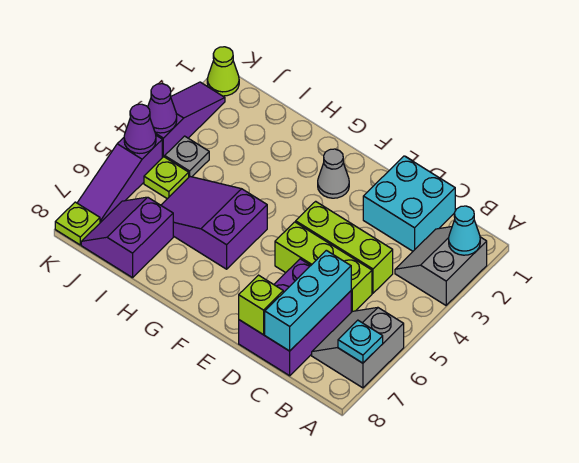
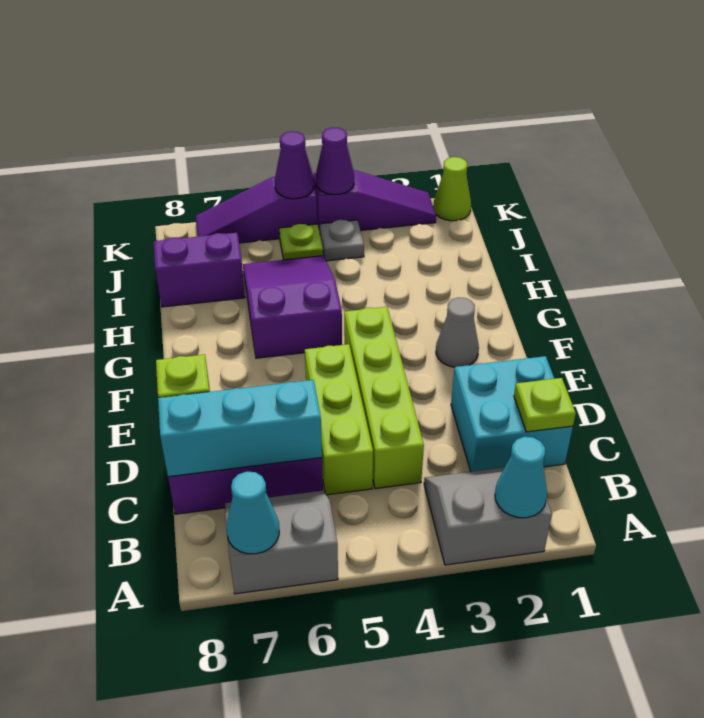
cyan 1x1 plate [338,320,383,363] -> cyan 1x1 cone [226,472,279,554]
lime 1x3 brick [296,201,393,293] -> lime 1x4 brick [344,307,424,489]
lime 1x1 plate [55,202,100,245] -> lime 1x1 plate moved to [514,378,576,432]

